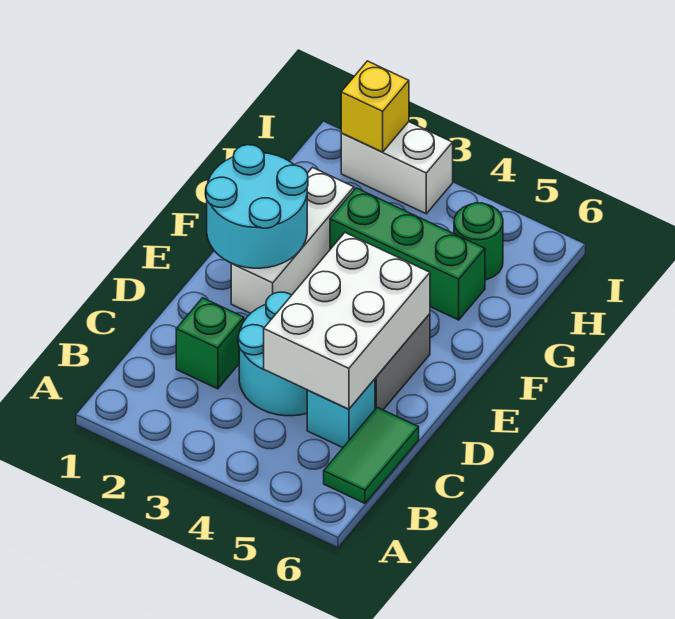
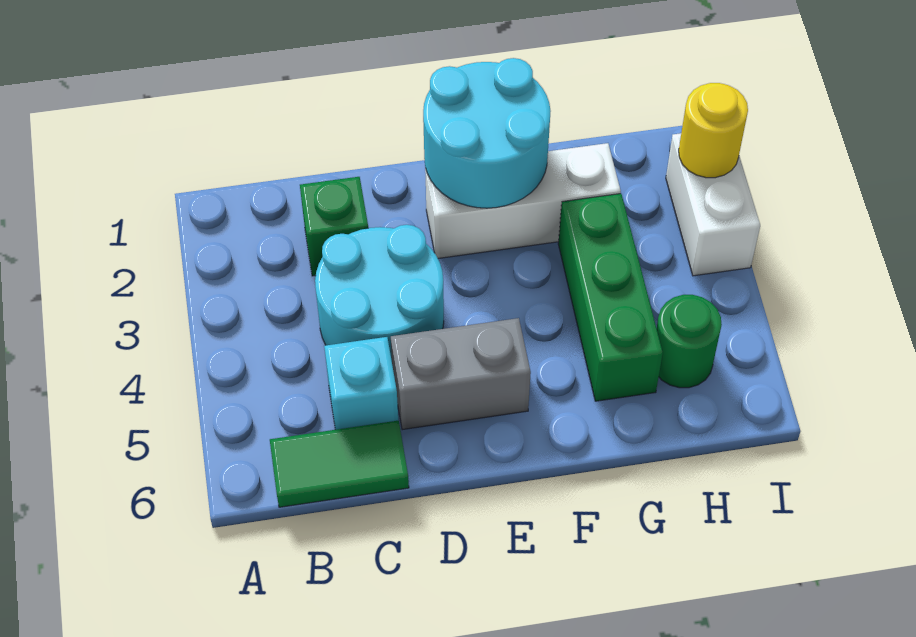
white 2x3 brick [264,233,430,409] -> none
yellow 1x1 brick [341,61,409,152] -> yellow 1x1 round brick [679,83,748,178]

